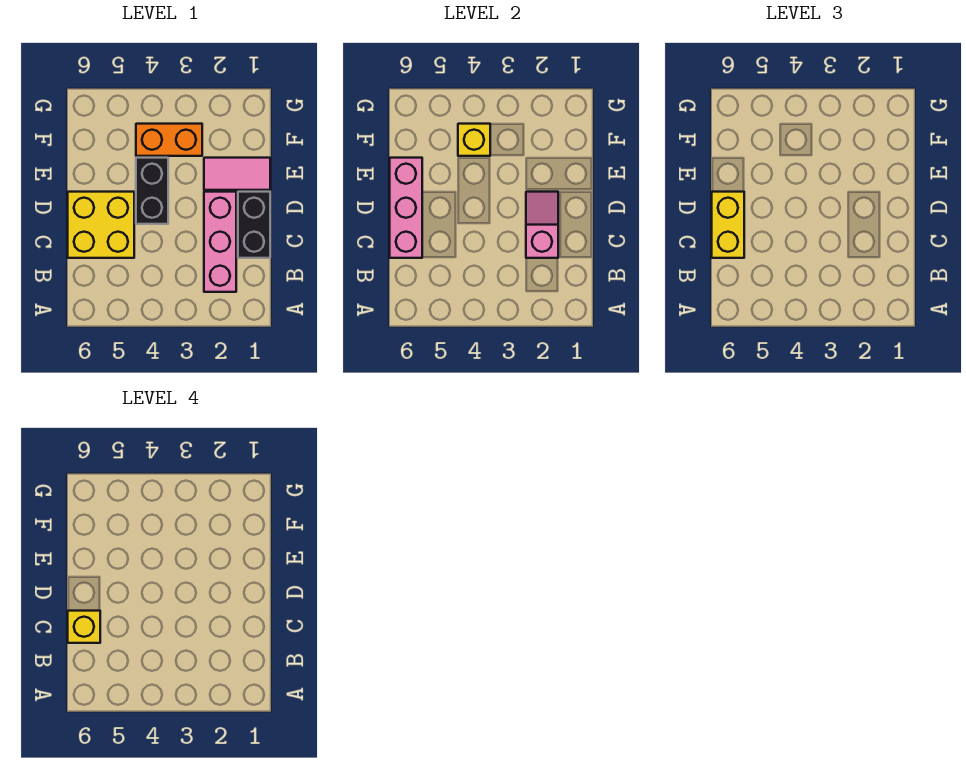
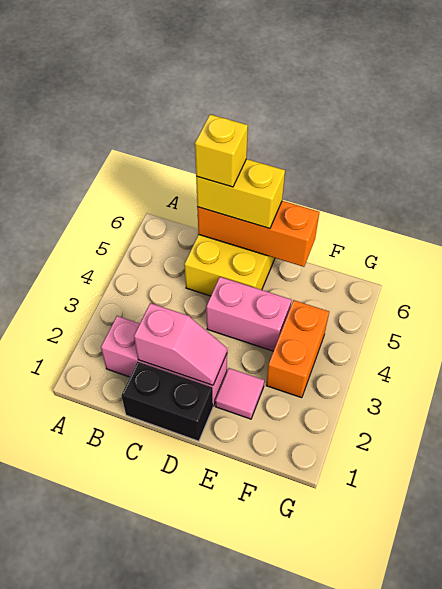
pink 1x3 brick [390,158,422,258] -> orange 1x3 brick [197,201,319,267]
black 1x2 brick [136,158,168,224] -> pink 1x2 brick [206,277,291,351]
pink 1x2 tile [204,158,270,190] -> pink 1x1 tile [215,368,264,419]
yellow 1x1 brick [458,124,490,156] -> none

